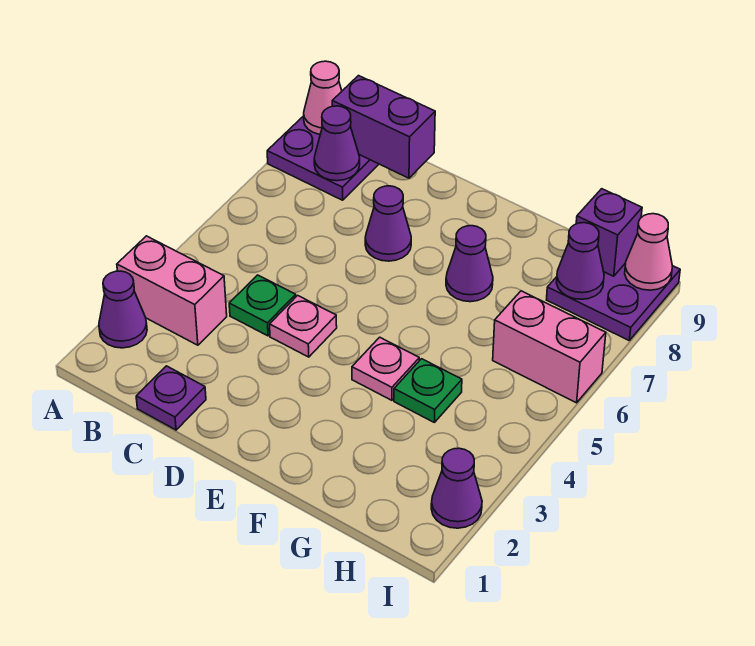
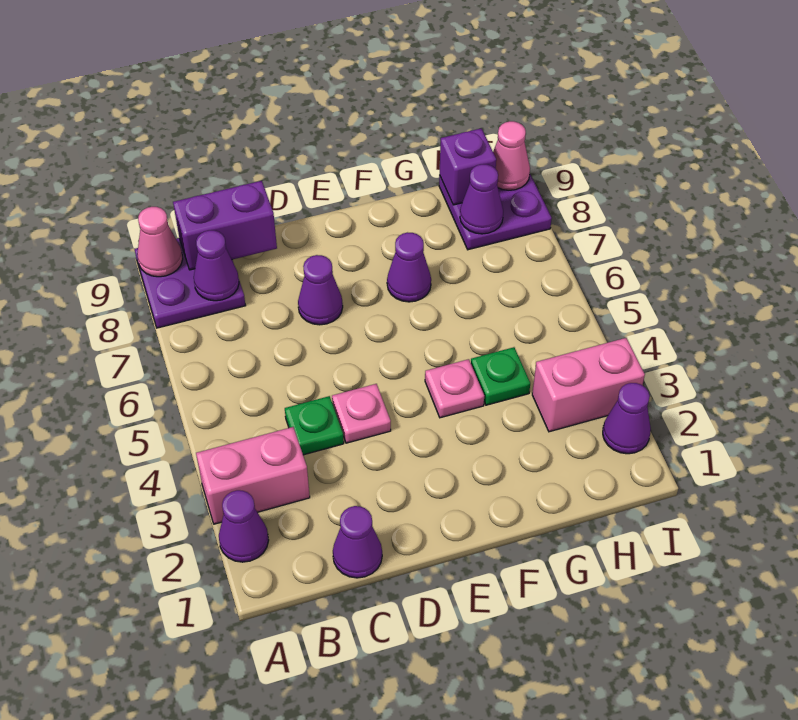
purple 1x1 plate [136,366,206,430] -> purple 1x1 cone [333,506,382,578]
pink 1x2 brick [493,291,606,403] -> pink 1x2 brick moved to [532,338,645,432]

